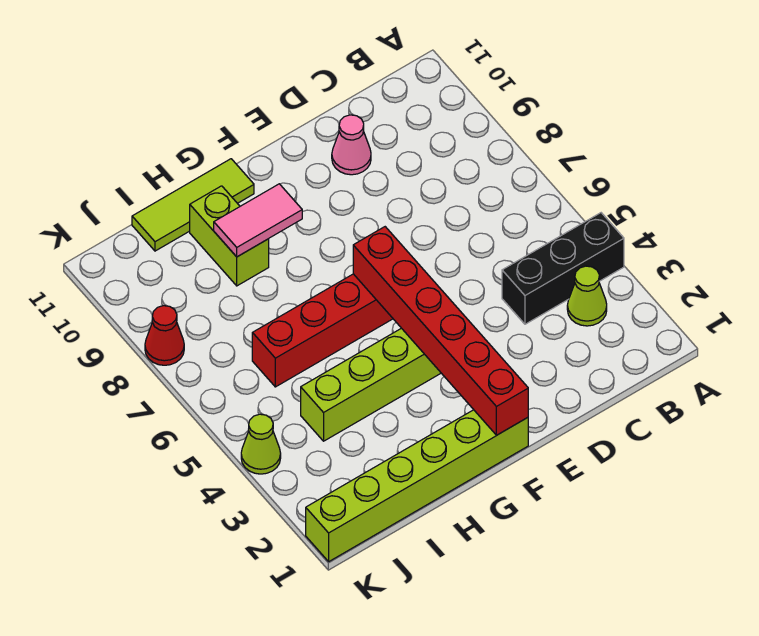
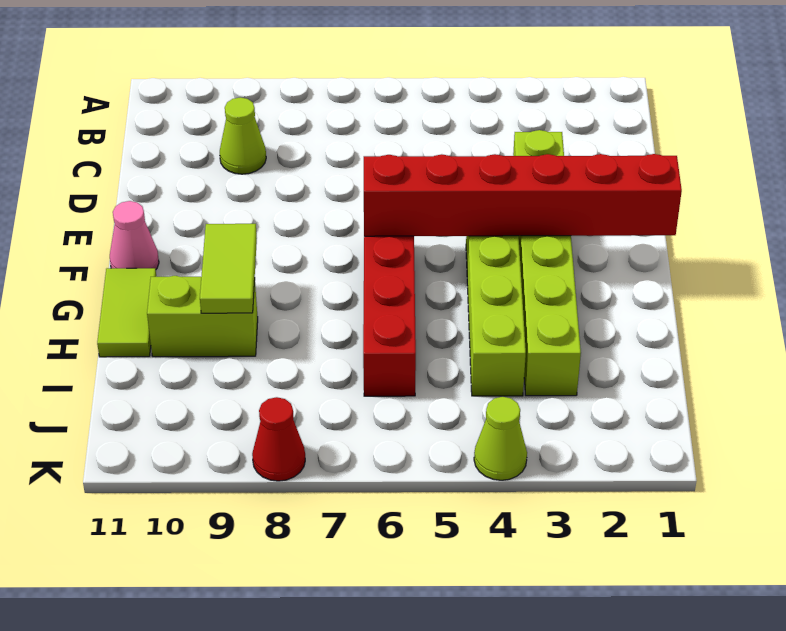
black 1x3 brick [502,213,624,324] -> none
lime 1x1 cone [567,266,607,326] -> lime 1x1 cone moved to [220,97,266,174]
pink 1x1 cone [332,115,371,175] -> pink 1x1 cone moved to [110,201,159,269]
lime 1x6 brick [306,410,528,561] -> lime 1x6 brick moved to [513,130,581,396]
pink 1x2 tile [214,184,302,257] -> lime 1x2 tile [200,224,257,313]
lime 1x3 tile [132,159,254,251] -> lime 1x2 tile [97,268,156,357]

